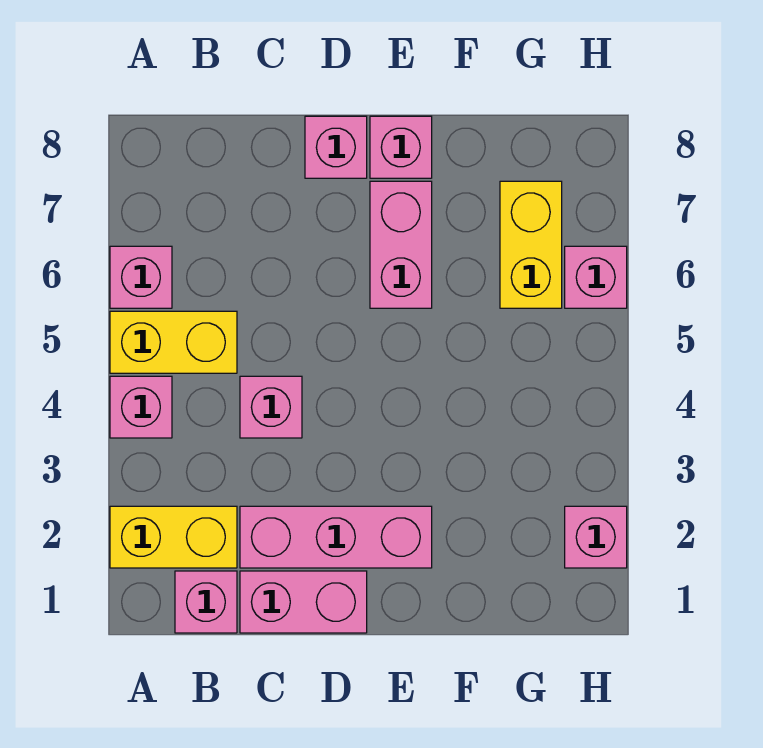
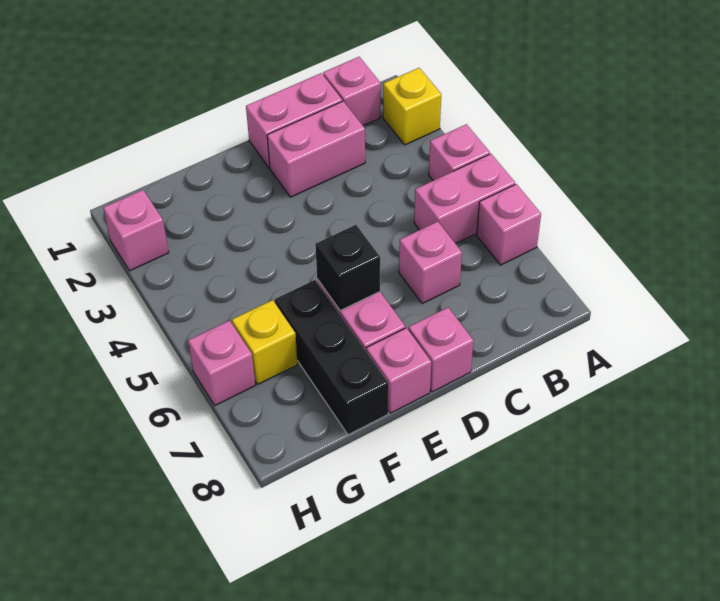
yellow 1x2 brick [110,506,237,568] -> yellow 1x1 brick [383,68,441,145]
yellow 1x2 brick [110,311,237,373] -> pink 1x2 brick [414,154,515,244]
pink 1x3 brick [240,506,432,568] -> pink 1x2 brick [267,101,365,197]
pink 1x1 brick [240,376,302,438] -> pink 1x1 brick moved to [399,222,462,304]
none -> black 1x1 brick [315,225,380,311]
none -> black 1x3 brick [275,280,389,435]
yellow 1x2 brick [500,181,562,308] -> yellow 1x1 brick [232,300,298,384]

